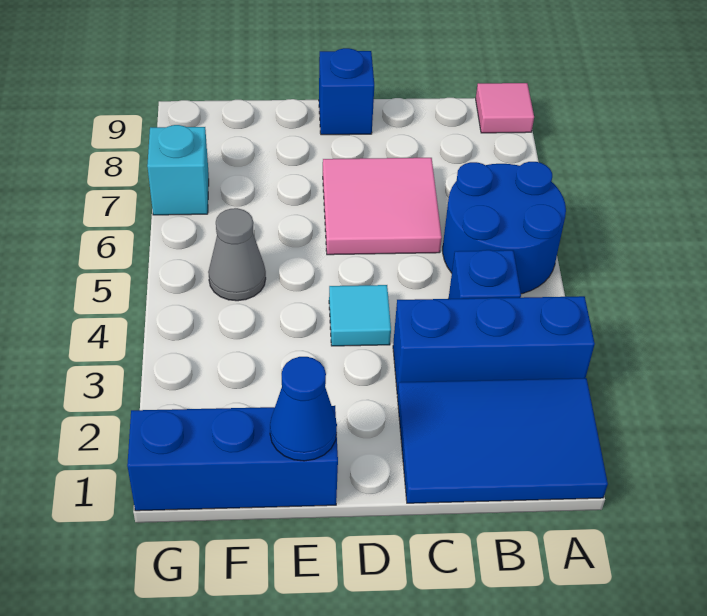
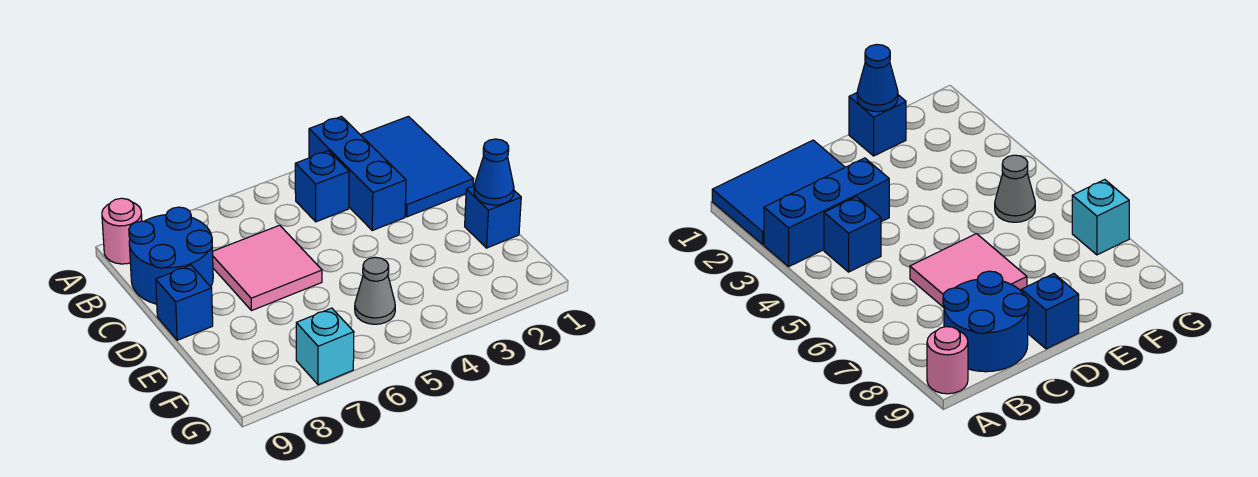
blue 2x2 round brick [443,162,566,294] -> blue 2x2 round brick moved to [129,207,213,304]
pink 1x1 tile [476,83,534,133] -> pink 1x1 round brick [102,198,142,264]
cyan 1x1 tile [329,285,391,346] -> none
blue 1x3 brick [127,406,338,511] -> blue 1x1 brick [465,186,521,248]

